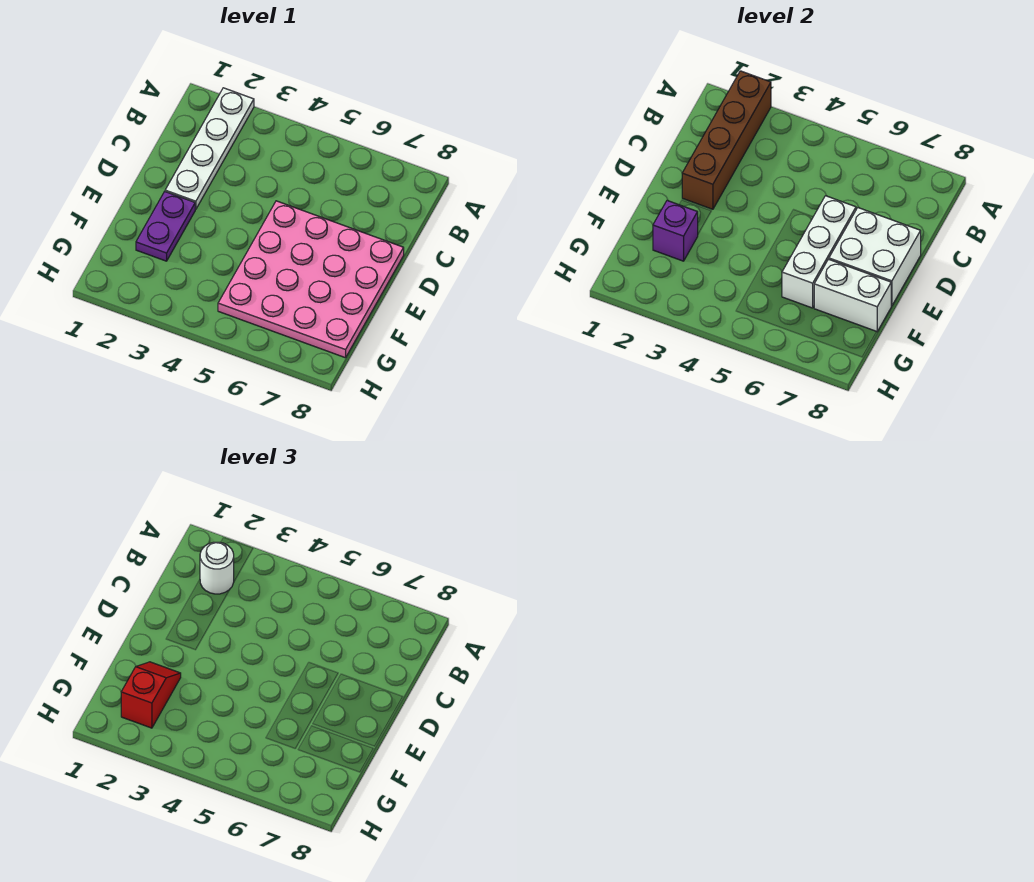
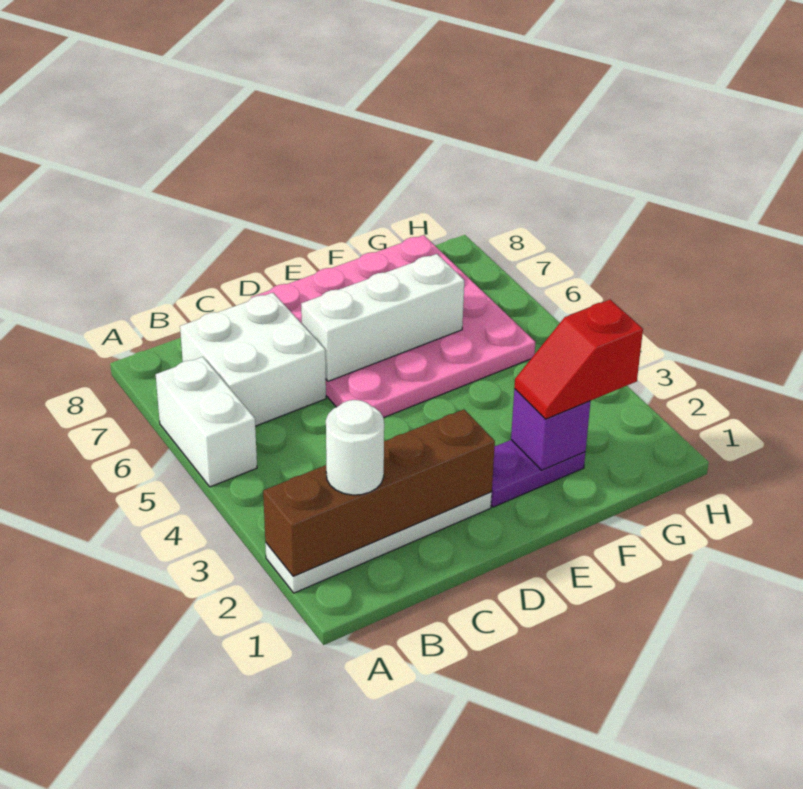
white 2x2 brick [829,208,921,306] -> white 2x2 brick moved to [180,293,326,426]
white 1x2 brick [814,259,891,331] -> white 1x2 brick moved to [156,357,257,487]

